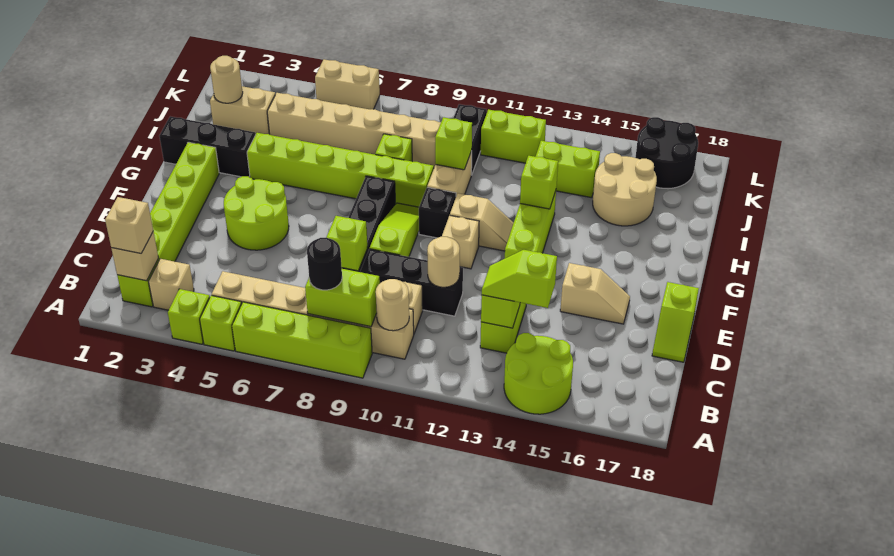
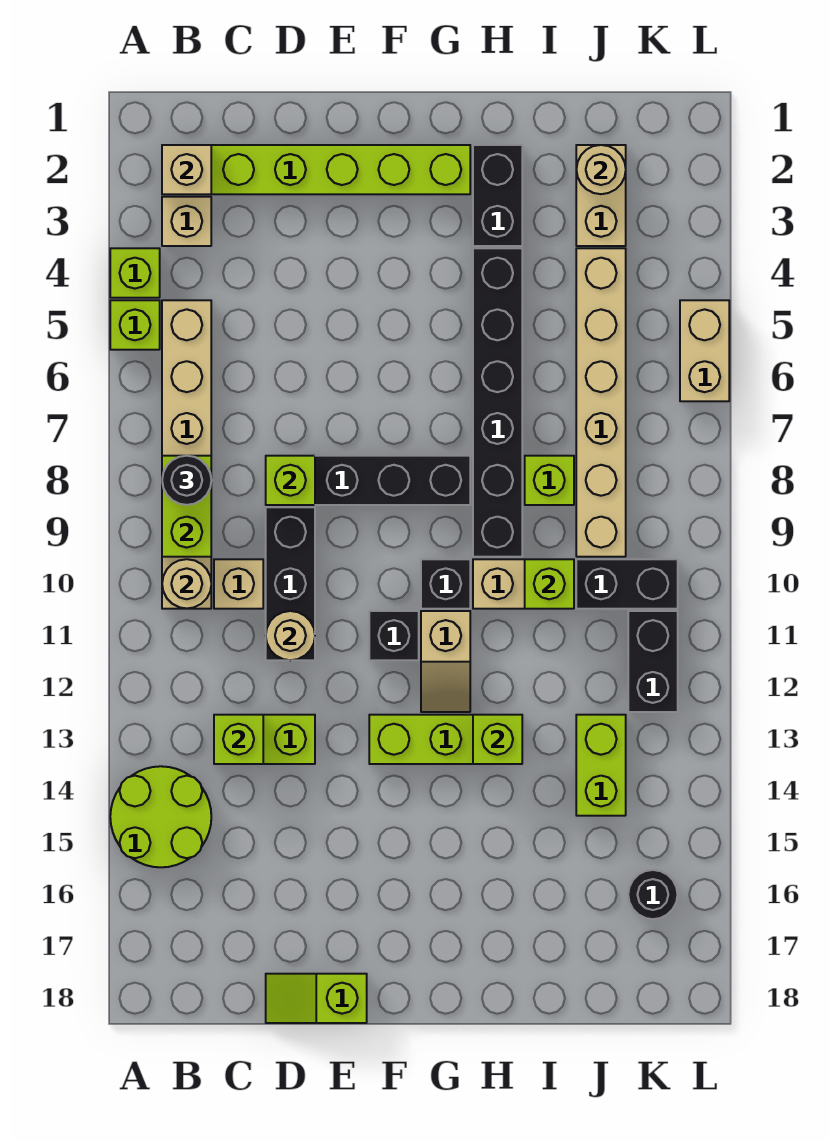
lime 1x4 brick [232,302,372,378] -> none
tan 1x1 brick [105,197,153,253] -> none
lime 1x2 slope [482,250,557,308] -> none
lime 2x2 round brick [224,176,289,250] -> none
lime 1x3 slope [370,203,419,257] -> none
tan 1x2 slope [560,263,630,324] -> none
tan 1x1 brick [442,215,479,269] -> black 1x1 brick [369,611,419,660]
black 1x3 brick [159,117,256,177] -> black 1x2 brick [473,145,522,246]
lime 1x6 brick [247,133,434,207] -> black 1x6 brick [473,248,522,557]
tan 2x2 round brick [593,153,657,226] -> none
lime 1x2 brick [481,109,546,163] -> black 1x2 brick [628,611,678,712]
black 2x2 round brick [635,117,698,189] -> black 1x1 round brick [628,870,678,919]

